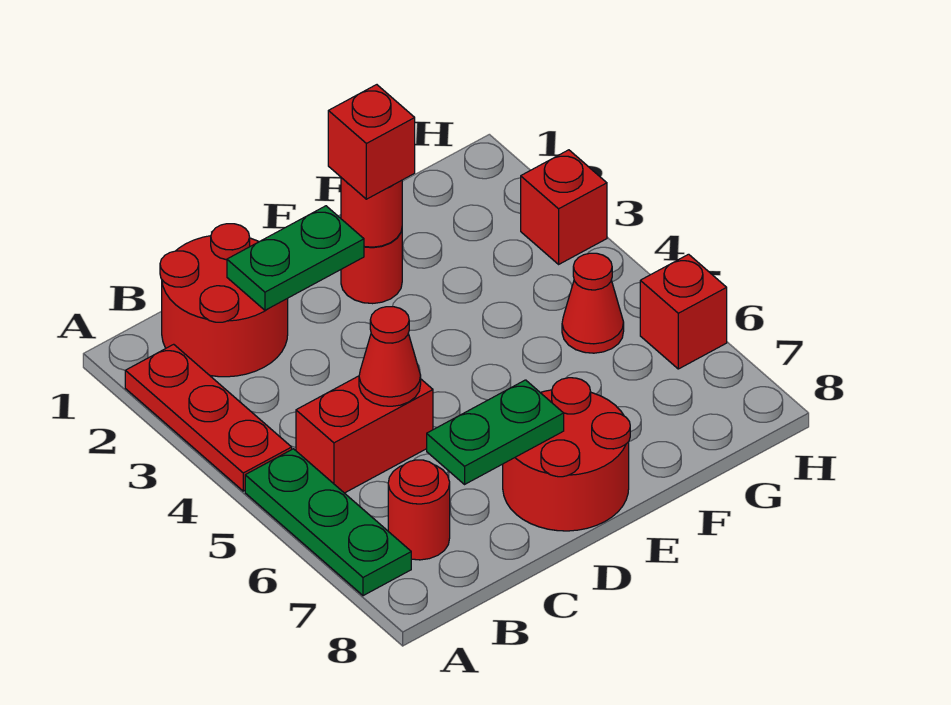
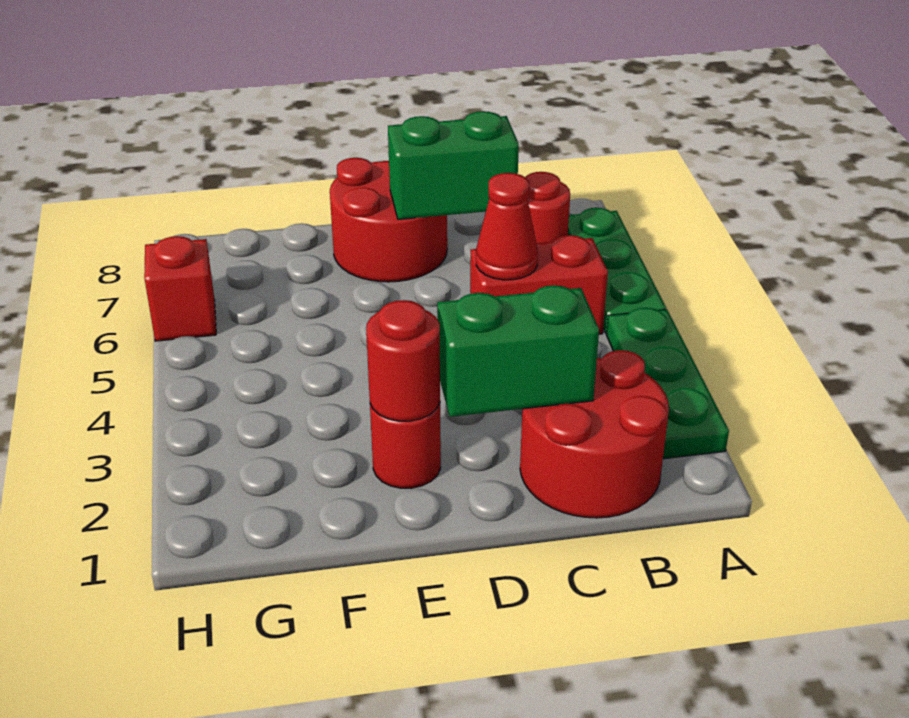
red 1x3 plate [125,344,292,491] -> green 1x3 plate [606,308,729,459]
green 1x2 plate [227,206,364,310] -> green 1x2 brick [437,285,599,417]
green 1x2 plate [427,380,564,484] -> green 1x2 brick [388,111,519,219]
red 1x1 brick [328,85,415,199] -> none
red 1x1 cone [562,253,624,353] -> none
red 1x1 brick [521,150,607,264] -> none

